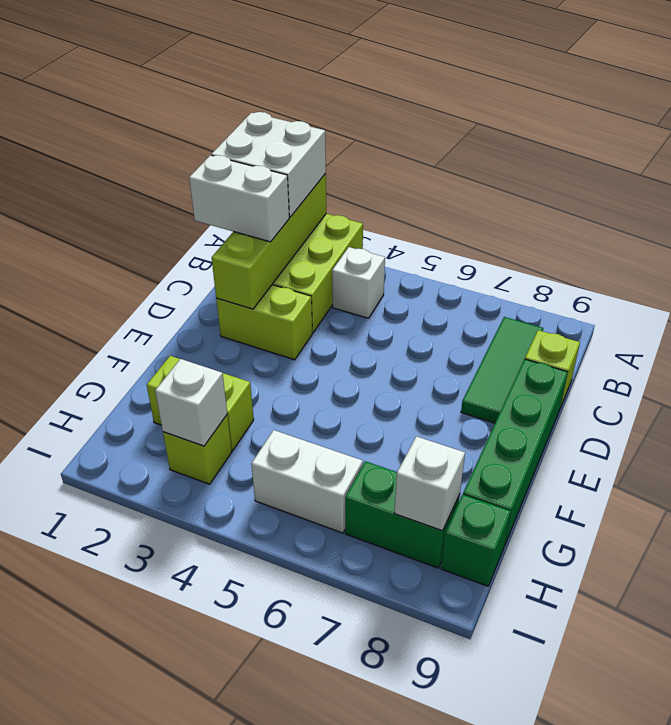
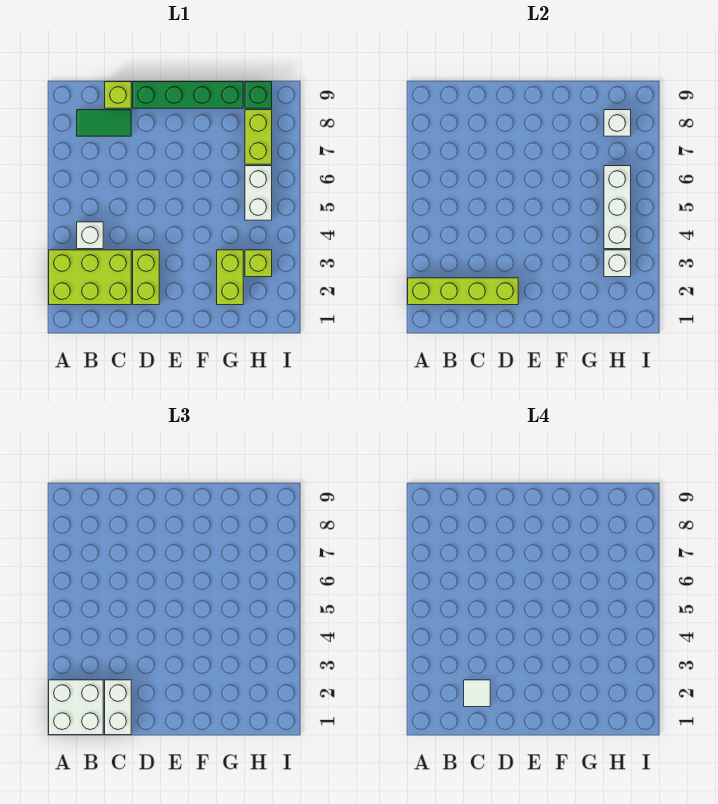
green 1x3 tile [461,317,543,423] -> green 1x2 tile [77,110,131,136]
none -> white 1x1 tile [464,680,490,707]
none -> white 1x3 brick [604,166,631,249]
green 1x2 brick [345,461,460,568] -> lime 1x2 brick [245,110,272,164]

